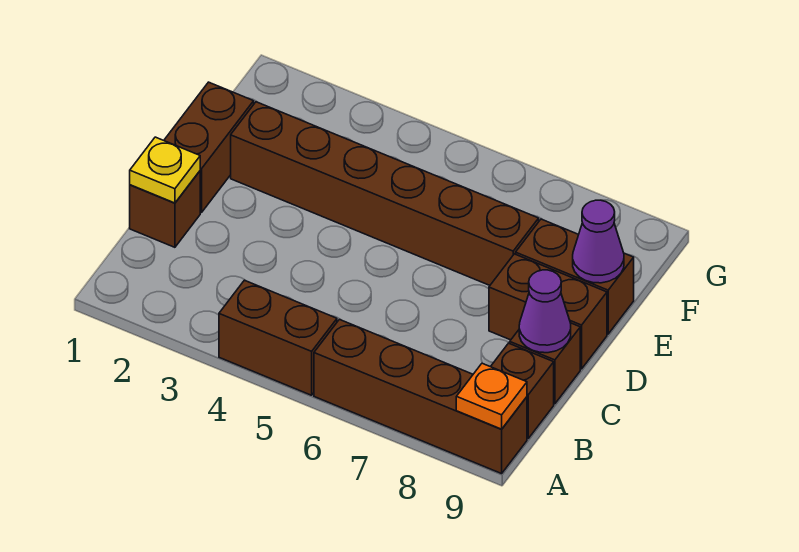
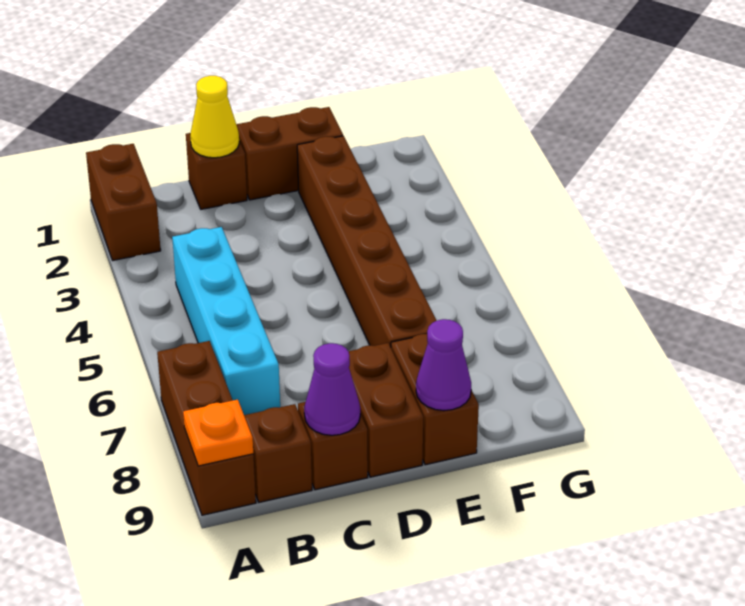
brown 1x2 brick [219,280,337,395] -> brown 1x2 brick moved to [86,144,161,260]
brown 1x4 brick [314,320,527,474] -> brown 1x3 brick [157,341,256,515]
none -> cyan 1x4 brick [172,227,280,415]
yellow 1x1 plate [130,137,200,203] -> yellow 1x1 cone [190,76,239,158]

